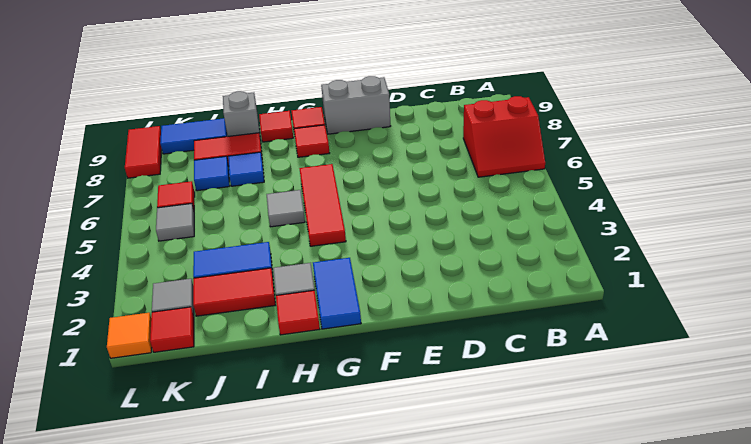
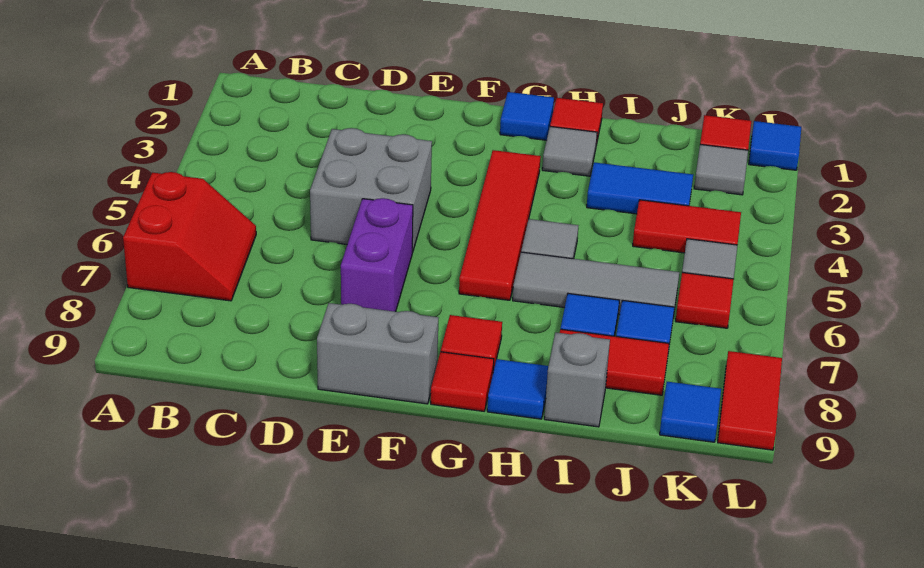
red 2x2 slope [463,96,545,177] -> red 2x2 slope turned to [123,172,256,301]
none -> grey 2x2 brick [310,128,432,252]
none -> purple 1x2 brick [341,198,413,312]
blue 1x2 tile [313,258,361,329] -> blue 1x1 tile [500,92,554,140]
red 1x3 tile [299,164,346,246] -> red 1x4 tile [459,150,541,300]
none -> grey 1x3 tile [513,252,679,315]
red 1x1 tile [259,111,293,142] -> blue 1x1 tile [487,359,548,419]
red 1x2 tile [193,268,275,316] -> red 1x2 tile moved to [633,200,741,253]
blue 1x2 tile [160,118,227,154] -> blue 1x1 tile [660,382,721,442]
orange 1x1 tile [107,313,152,358] -> blue 1x1 tile [749,121,801,170]

